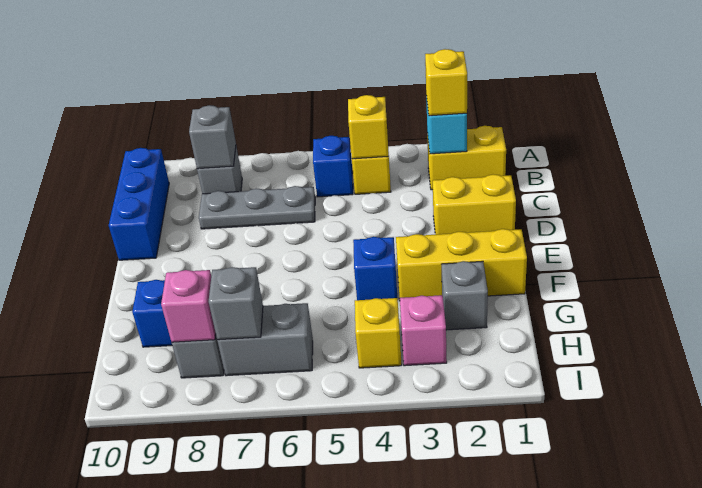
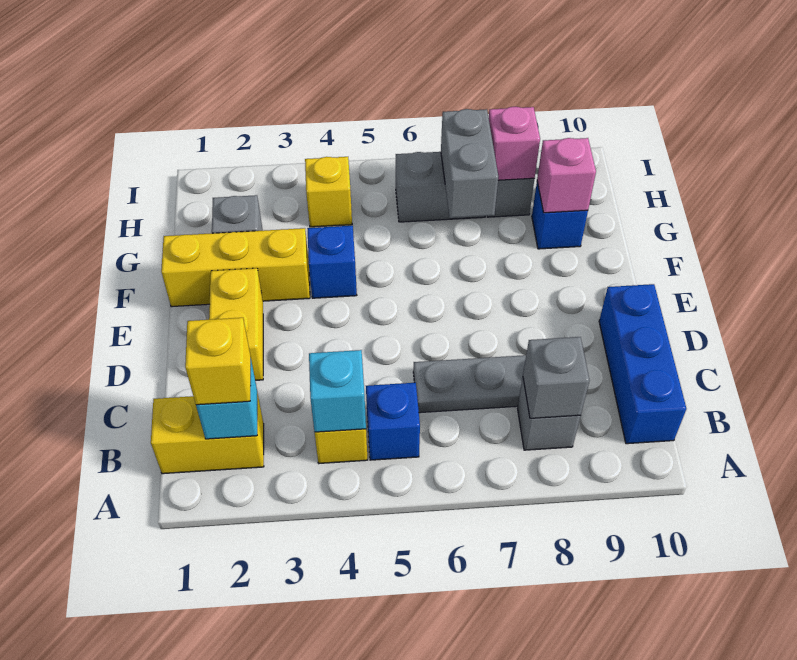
yellow 1x1 brick [348,95,389,159] -> cyan 1x1 brick [309,350,366,432]
yellow 1x2 brick [433,174,516,235] -> yellow 1x2 brick turned to [209,268,263,380]
pink 1x1 brick [400,295,447,366] -> pink 1x1 brick moved to [537,138,596,213]
grey 1x1 brick [209,267,263,340] -> grey 1x2 brick [441,109,498,218]

